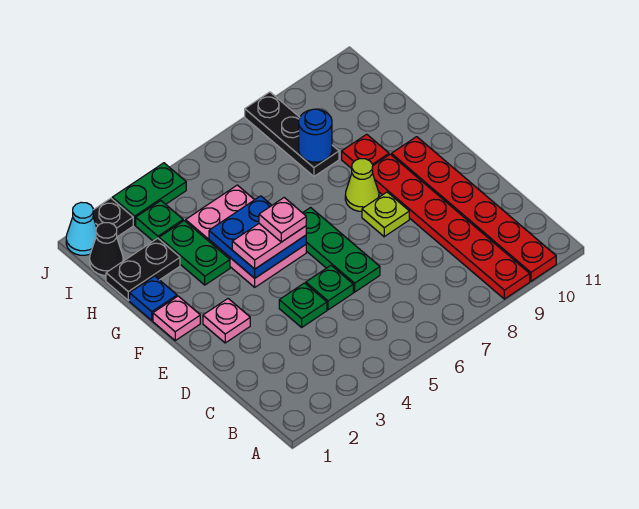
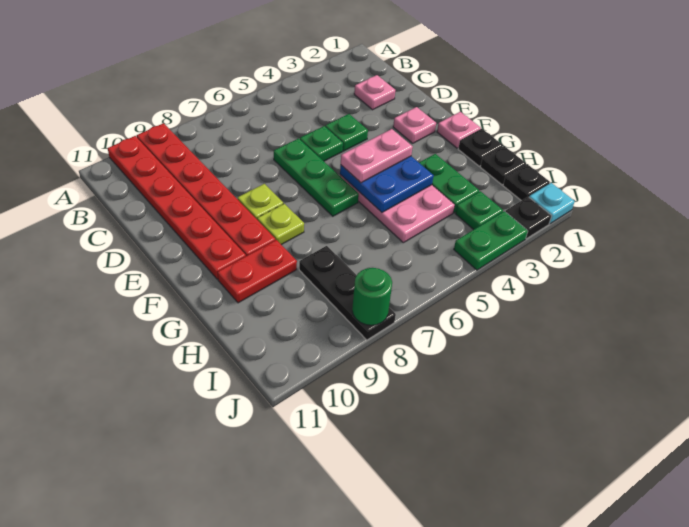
pink 1x1 plate [259,198,306,242] -> pink 1x1 plate moved to [354,75,395,110]
lime 1x1 cone [345,159,379,211] -> lime 1x1 plate [257,204,304,245]
blue 1x1 plate [130,276,177,320] -> black 1x1 plate [458,129,503,166]
red 1x1 plate [342,134,389,169] -> red 1x2 plate [218,240,297,303]
black 1x2 plate [106,238,180,300] -> black 1x1 plate [480,146,526,185]
blue 1x1 round brick [299,109,332,162] -> none
black 1x1 cone [90,223,123,275] -> black 1x1 plate [503,164,550,201]
cyan 1x1 cone [66,202,97,255] -> cyan 1x1 plate [529,183,575,224]
none -> green 1x1 round brick [352,268,392,325]

